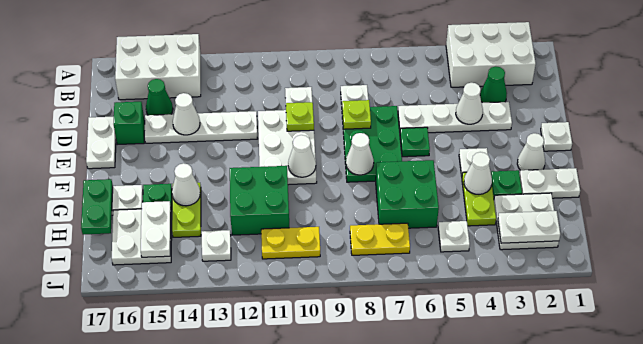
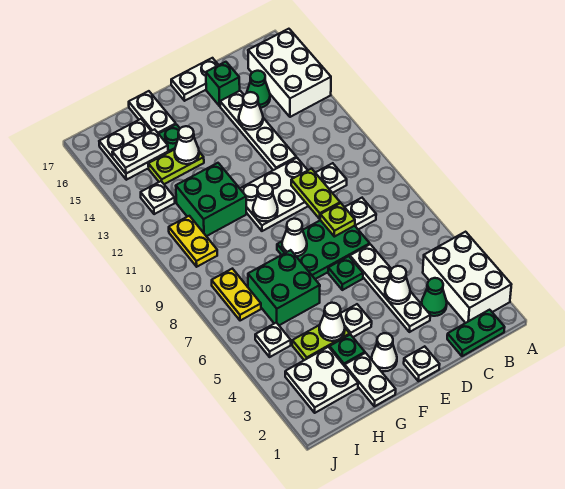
lime 1x1 plate [286,102,314,131] -> lime 1x2 plate [291,169,340,219]
green 1x2 plate [81,179,113,235] -> green 1x2 plate moved to [447,310,505,356]
white 1x2 plate [498,211,560,243] -> none

